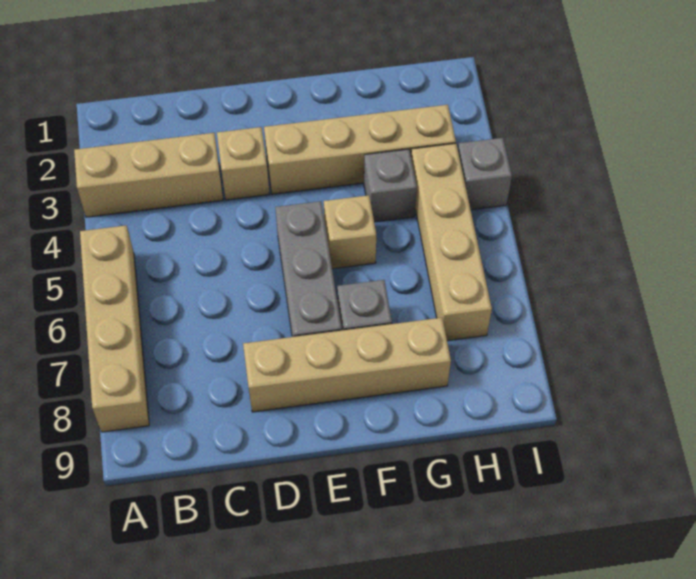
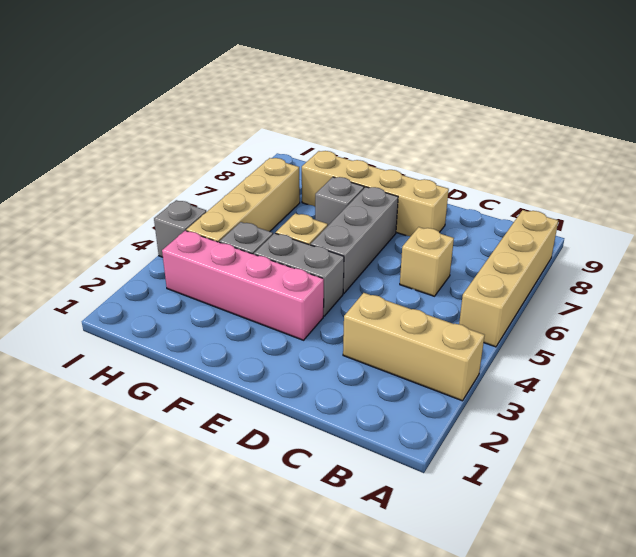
tan 1x1 brick [217,127,269,200] -> tan 1x1 brick moved to [400,227,454,296]
tan 1x4 brick [264,105,456,194] -> pink 1x4 brick [162,231,324,340]
none -> grey 1x2 brick [254,233,344,316]

